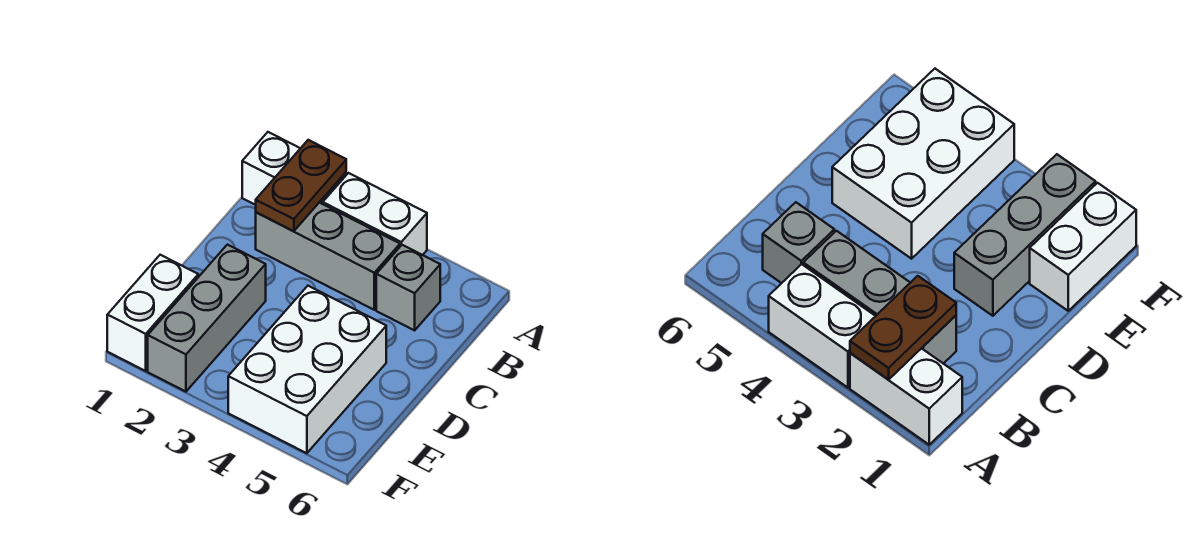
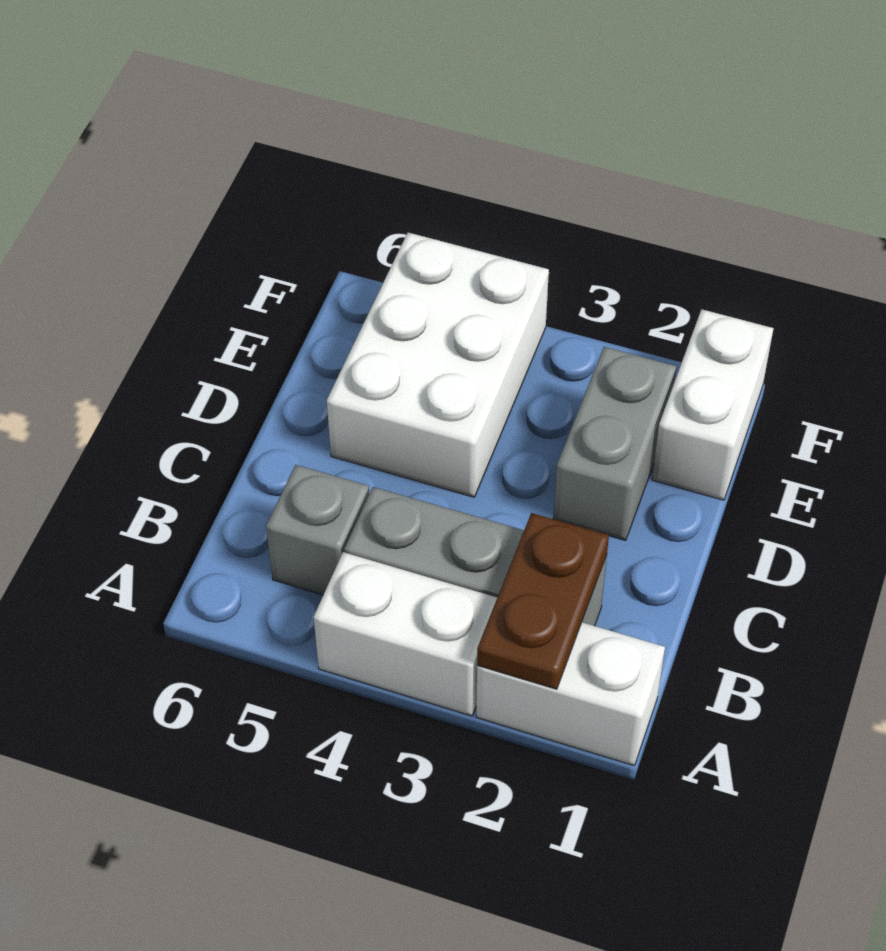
grey 1x3 brick [148,245,266,392] -> grey 1x2 brick [553,347,676,541]

